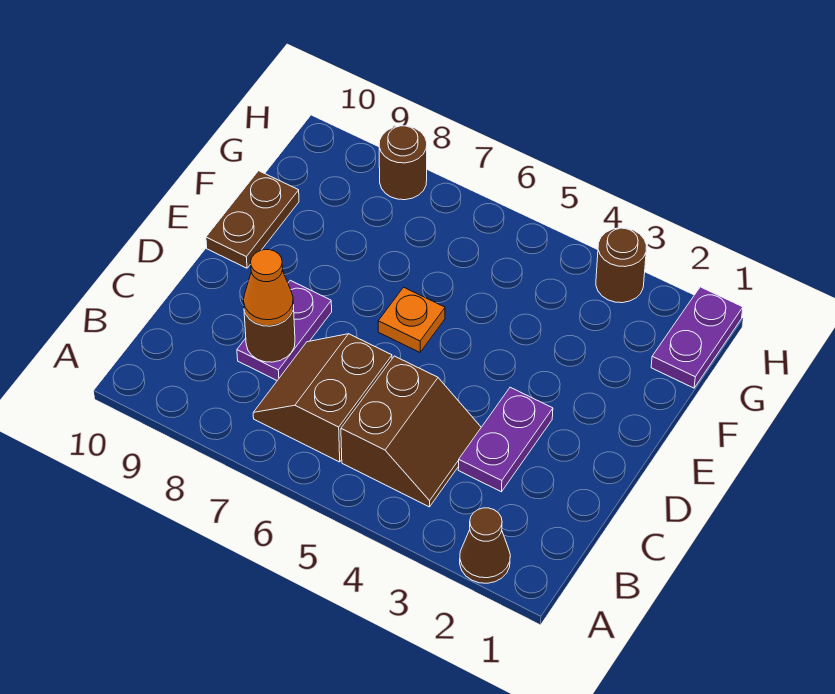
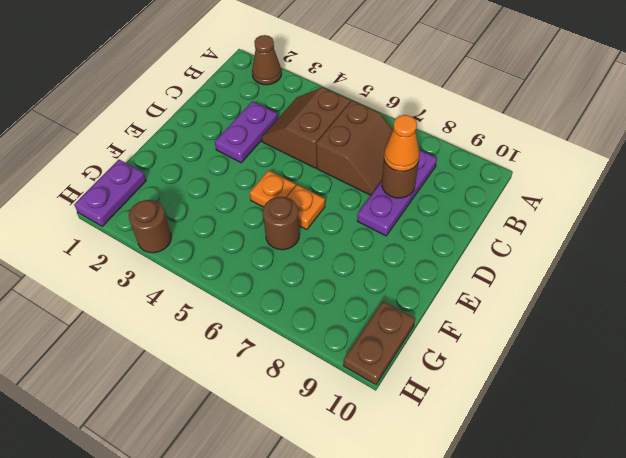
purple 1x2 plate [237,280,332,380] -> purple 1x3 plate [357,150,437,236]
none -> orange 1x1 plate [250,170,296,207]
brown 1x2 plate [206,171,299,268] -> brown 1x2 plate moved to [343,301,415,385]
brown 1x1 round brick [379,126,427,200] -> brown 1x1 round brick moved to [263,197,300,250]

